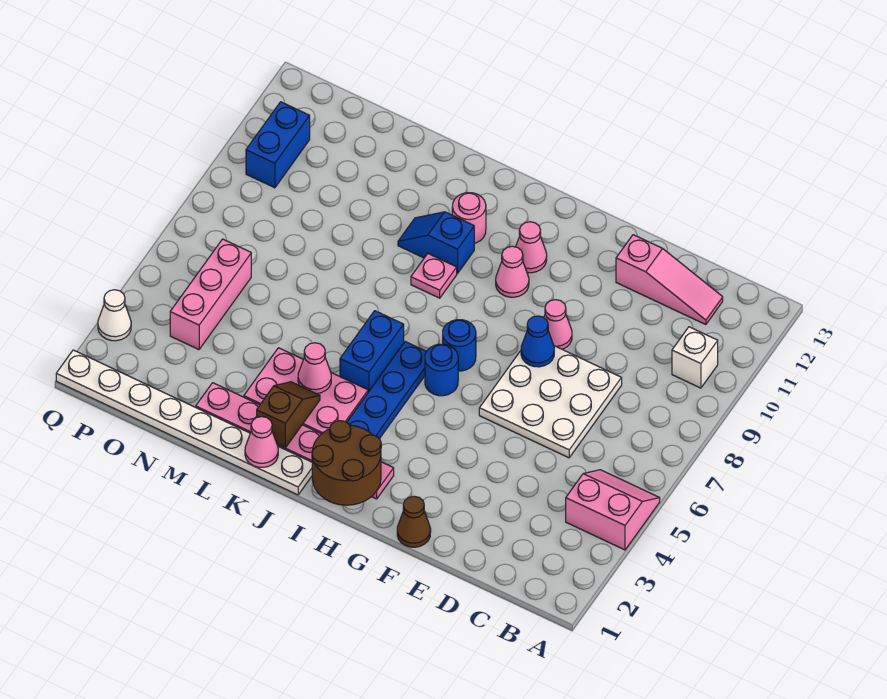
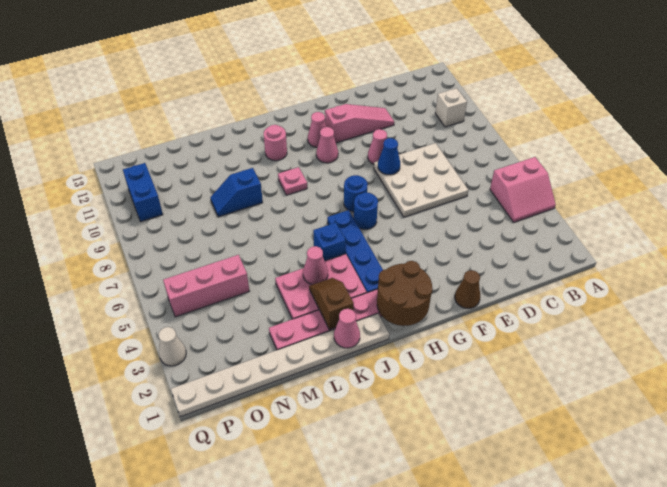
pink 2x2 slope [566,470,660,550] -> pink 2x2 slope turned to [490,157,556,222]
pink 1x3 slope [616,235,723,325] -> pink 1x3 slope moved to [325,104,394,143]
blue 1x2 brick [340,311,404,392] -> blue 1x1 brick [313,223,346,261]
blue 1x2 slope [398,212,474,274] -> blue 1x2 slope moved to [210,168,263,217]
pink 1x3 brick [170,239,251,349] -> pink 1x3 brick turned to [163,255,249,317]

